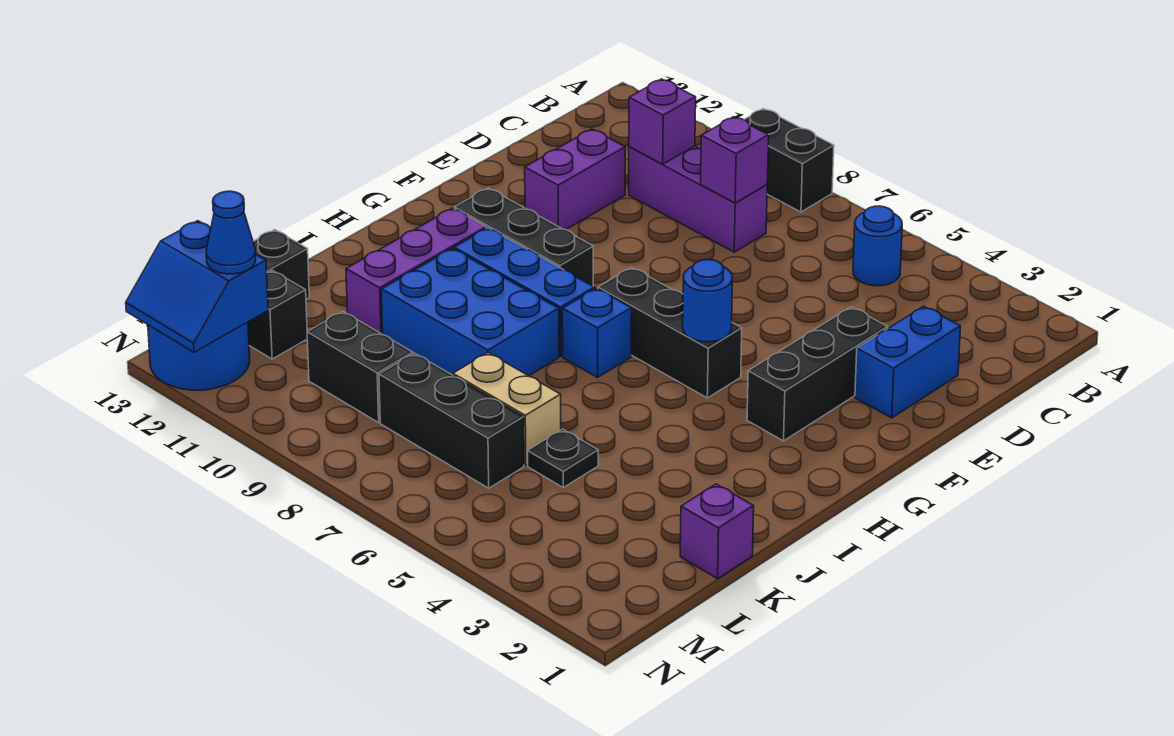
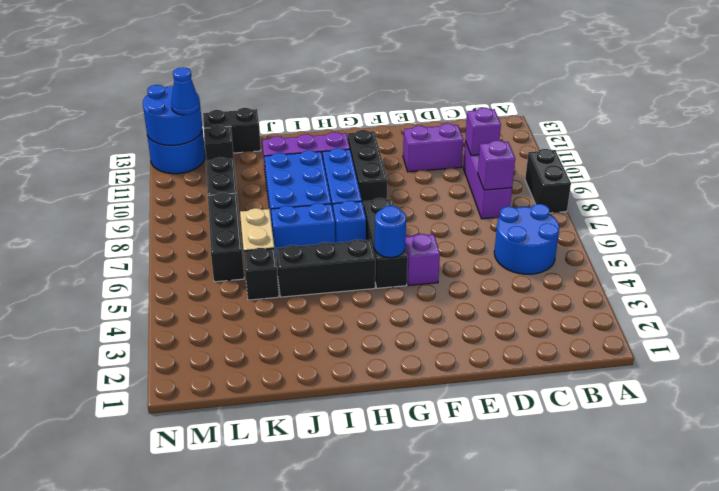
blue 1x1 round brick [853,206,902,286] -> blue 2x2 round brick [494,204,559,274]
blue 1x2 brick [855,306,961,418] -> blue 1x2 brick moved to [271,203,335,256]
black 1x3 brick [747,307,888,441] -> black 1x3 brick moved to [276,239,375,297]
purple 1x1 brick [680,484,754,579] -> purple 1x1 brick moved to [405,234,440,285]
black 1x1 plate [527,429,598,487] -> black 1x1 brick [244,248,279,300]
blue 2x2 slope [126,221,268,352] -> blue 2x2 round brick [143,85,202,145]

